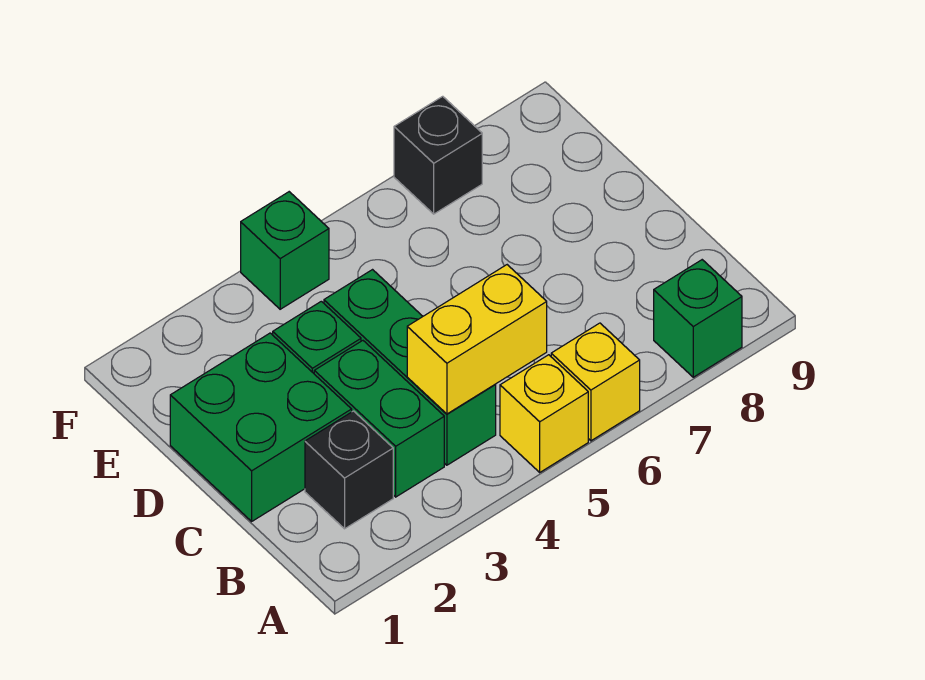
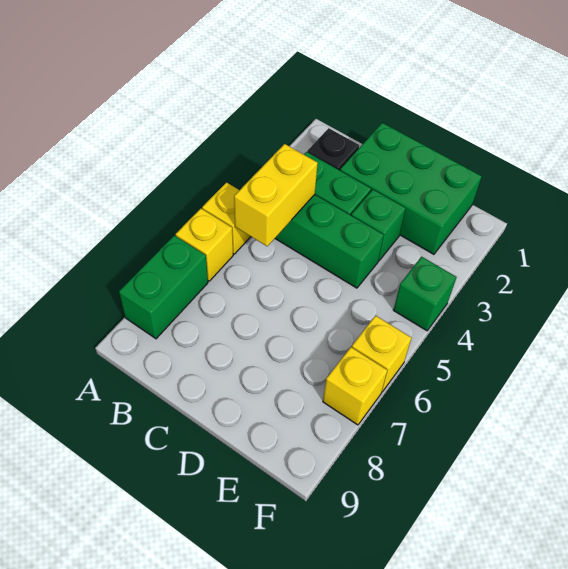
green 1x1 brick [654,260,742,377] -> green 1x2 brick [119,235,208,339]
green 2x2 brick [170,333,352,521] -> green 2x3 brick [340,123,482,254]
none -> yellow 1x1 brick [352,315,411,392]
black 1x1 brick [394,96,482,214] -> yellow 1x1 brick [323,347,387,425]

